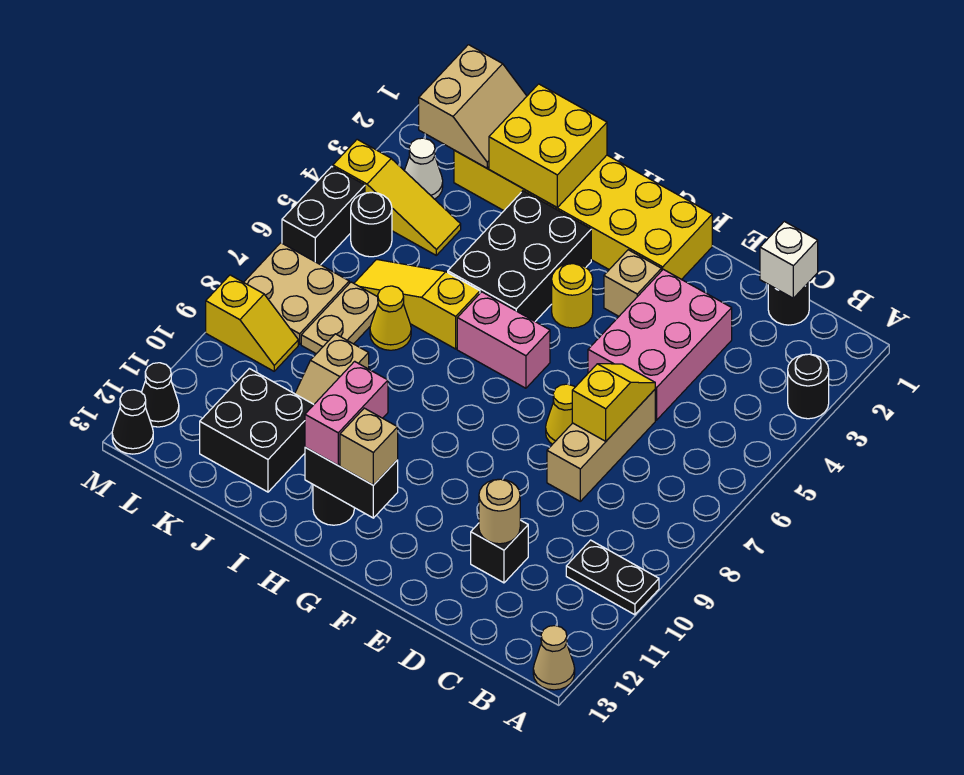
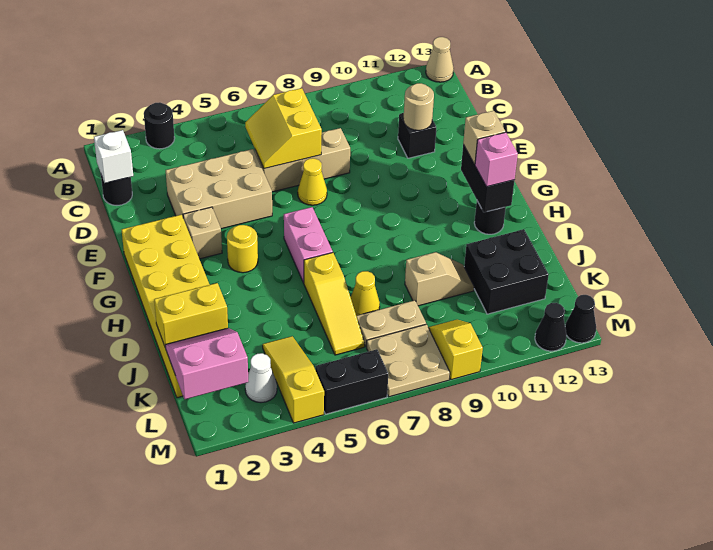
black 1x2 plate [566,540,659,615] -> none
pink 2x3 brick [588,269,732,420] -> tan 2x3 brick [166,149,272,229]
yellow 1x2 slope [572,364,655,441] -> yellow 2x2 slope [245,88,322,169]
black 2x3 brick [448,191,591,321] -> none
pink 1x2 brick [305,361,388,465] -> pink 1x1 brick [475,132,518,187]
yellow 2x2 brick [489,84,607,207] -> yellow 1x2 brick [154,283,228,348]
tan 2x2 slope [419,45,527,168] -> pink 2x2 slope [165,328,248,399]
black 1x1 round brick [351,192,392,257] -> none

